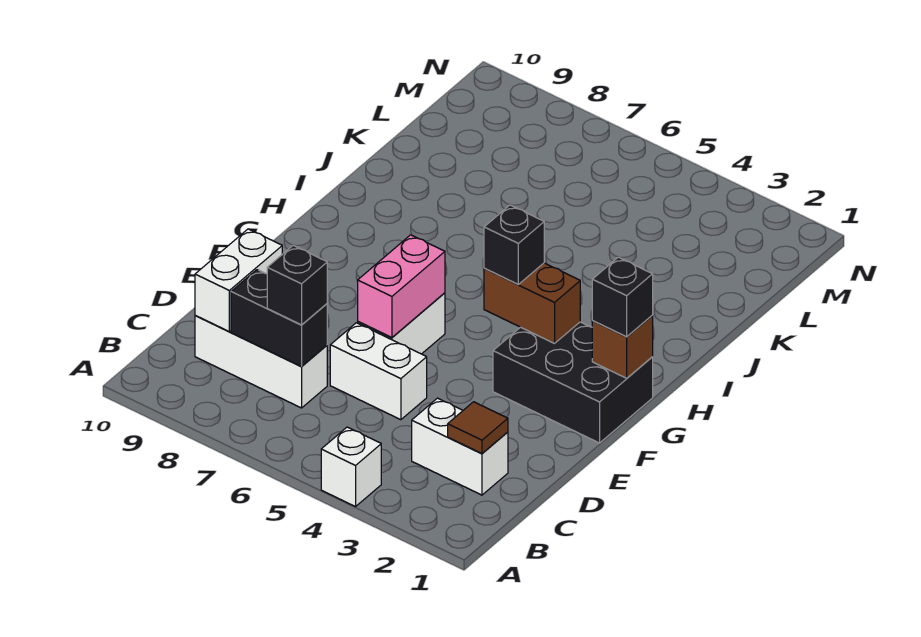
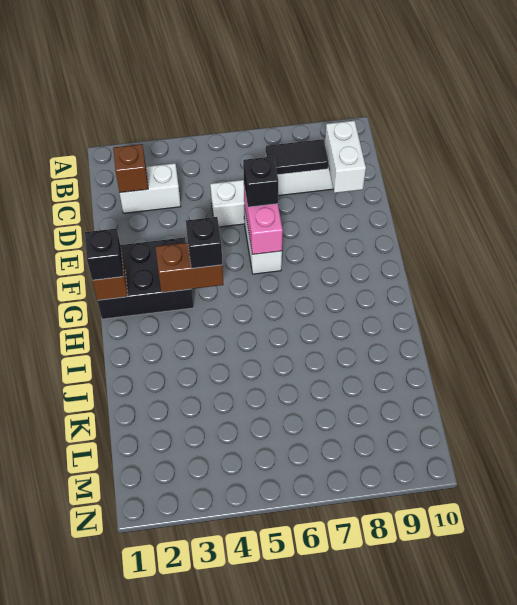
white 1x1 brick [321,427,381,507] -> none
brown 1x1 tile [448,402,508,453] -> brown 1x1 brick [113,144,148,193]
black 1x2 brick [231,270,327,366] -> black 1x2 tile [266,139,328,175]
black 1x1 brick [267,245,327,325] -> black 1x1 brick moved to [243,156,278,207]

